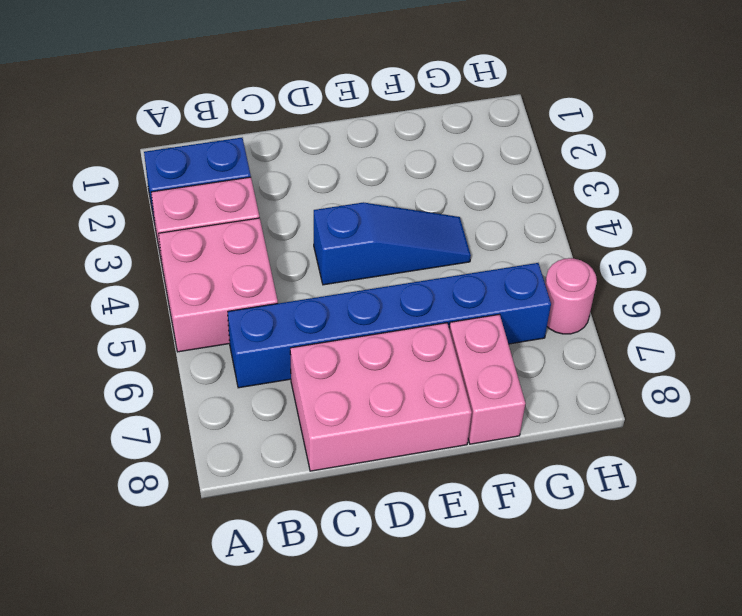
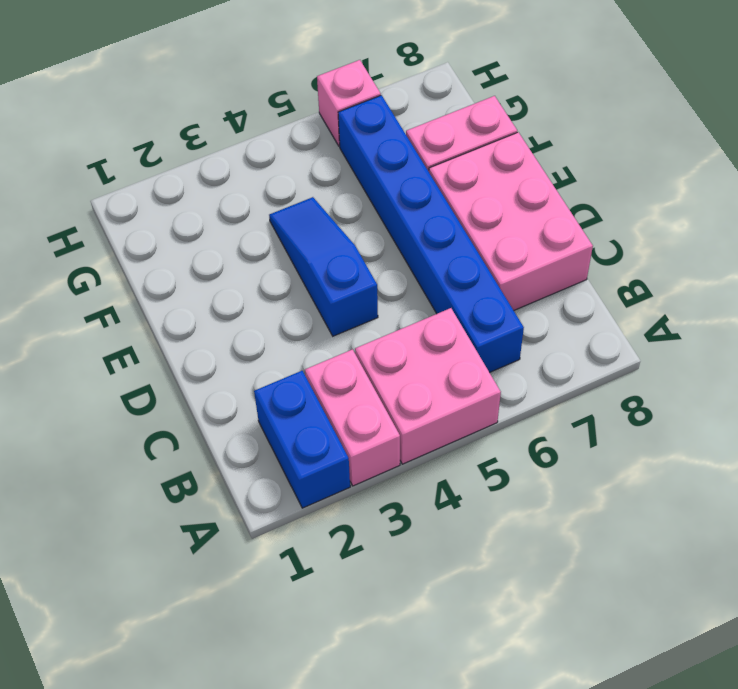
pink 1x1 round brick [545,258,597,334] -> pink 1x1 brick [317,60,381,146]

